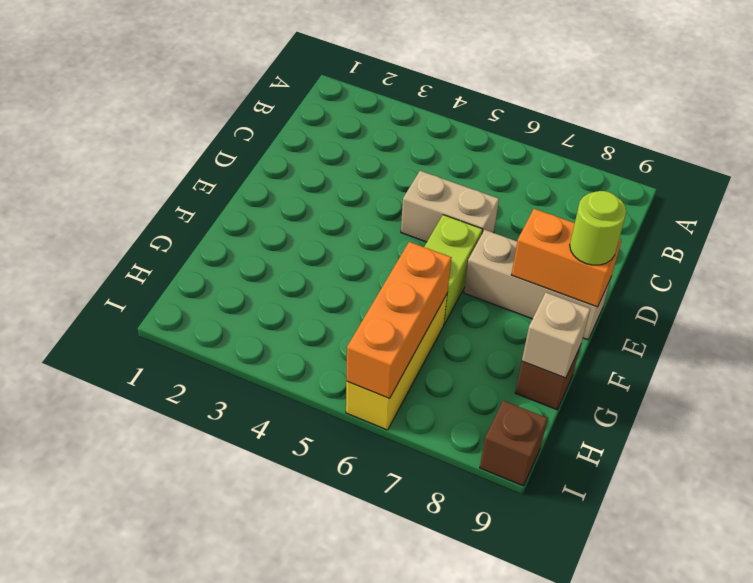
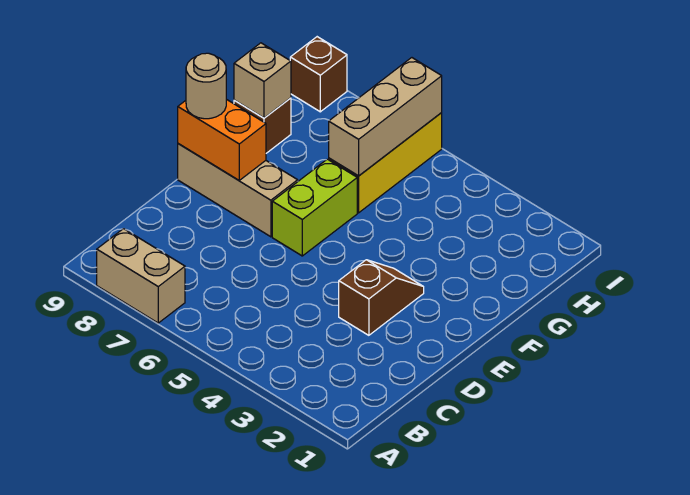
none -> brown 1x2 slope [339,260,424,335]
tan 1x2 brick [401,171,499,242] -> tan 1x2 brick moved to [97,229,185,323]
lime 1x1 round brick [570,191,626,265] -> tan 1x1 round brick [186,53,226,119]
orange 1x3 brick [347,242,451,398] -> tan 1x3 brick [329,58,442,176]

